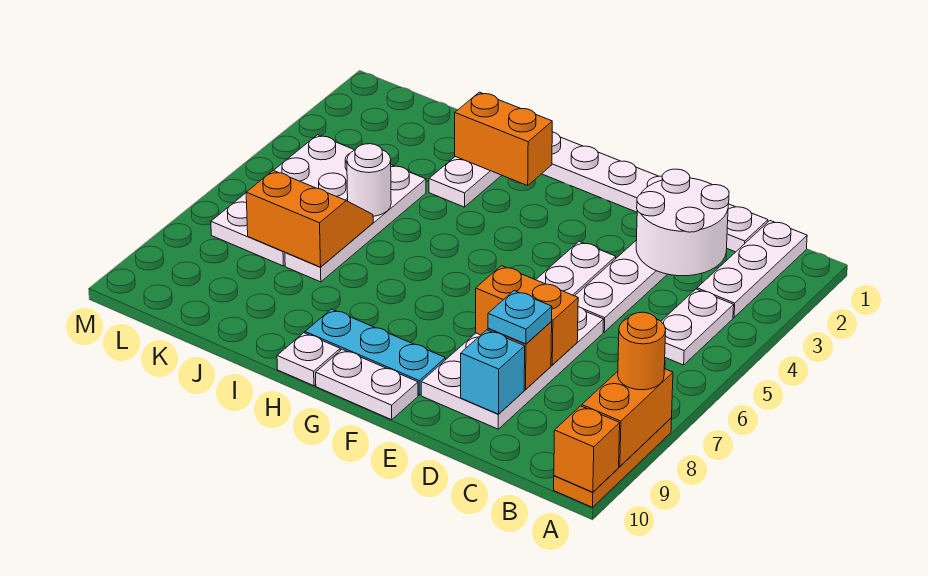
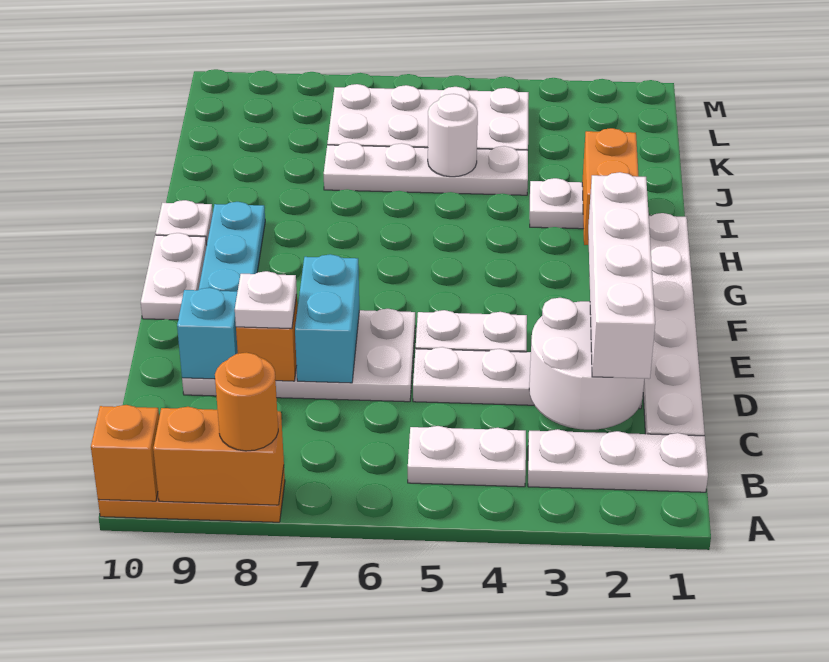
none -> white 1x4 brick [588,172,655,379]
orange 1x2 brick [476,266,578,365] -> cyan 1x2 brick [295,254,359,383]
cyan 1x1 plate [488,291,552,344] -> white 1x1 plate [235,271,297,329]
orange 2x2 slope [246,170,373,267] -> none

